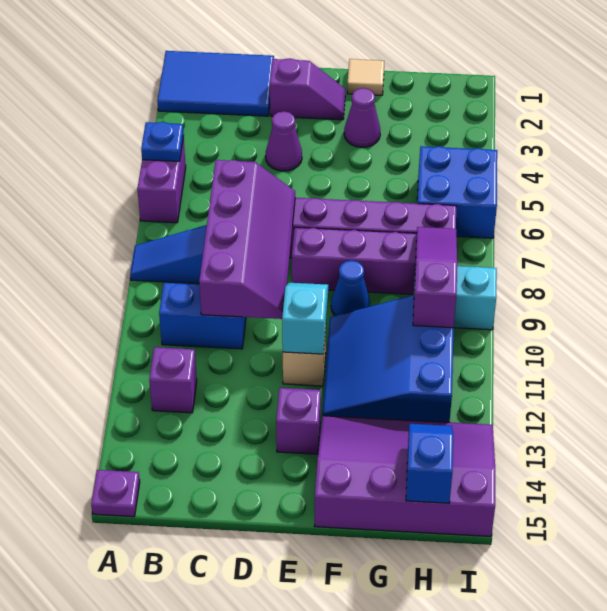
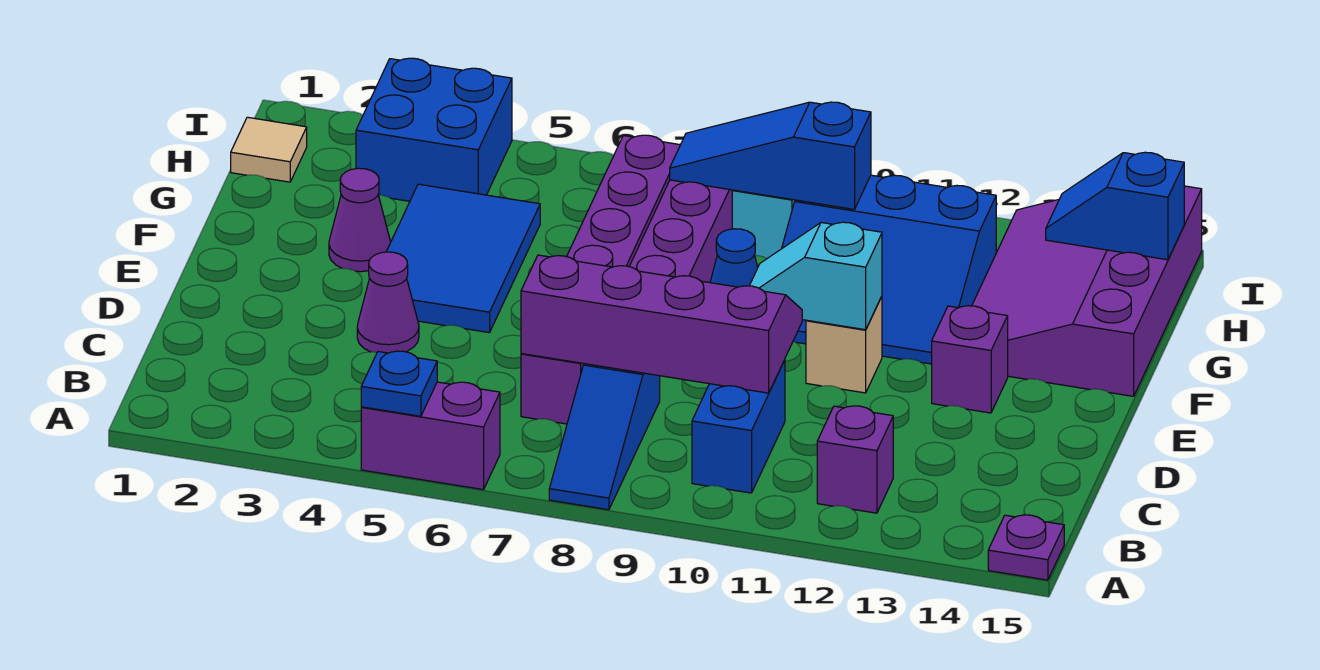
blue 2x3 tile [157,51,274,116] -> blue 2x3 tile moved to [386,184,540,333]
purple 1x2 slope [270,58,345,120] -> none
tan 1x1 tile [347,59,384,95] -> tan 1x1 tile moved to [231,117,307,182]
blue 2x2 brick [417,146,497,238] -> blue 2x2 brick moved to [356,58,512,201]
purple 1x3 slope [413,227,457,328] -> blue 1x3 slope [670,102,871,209]

